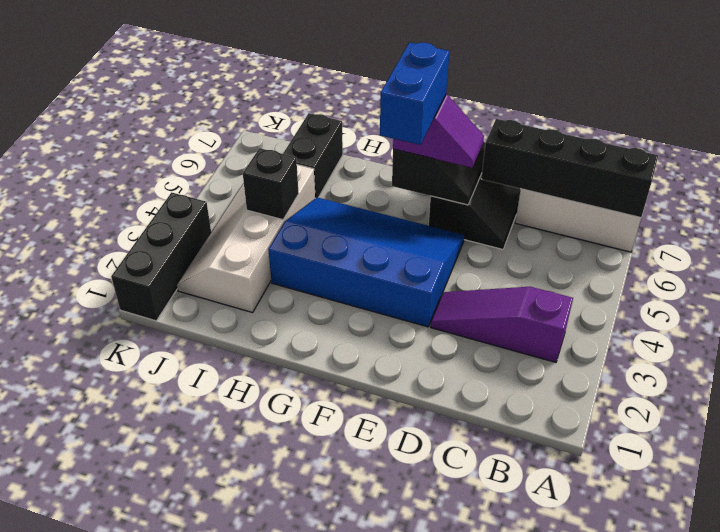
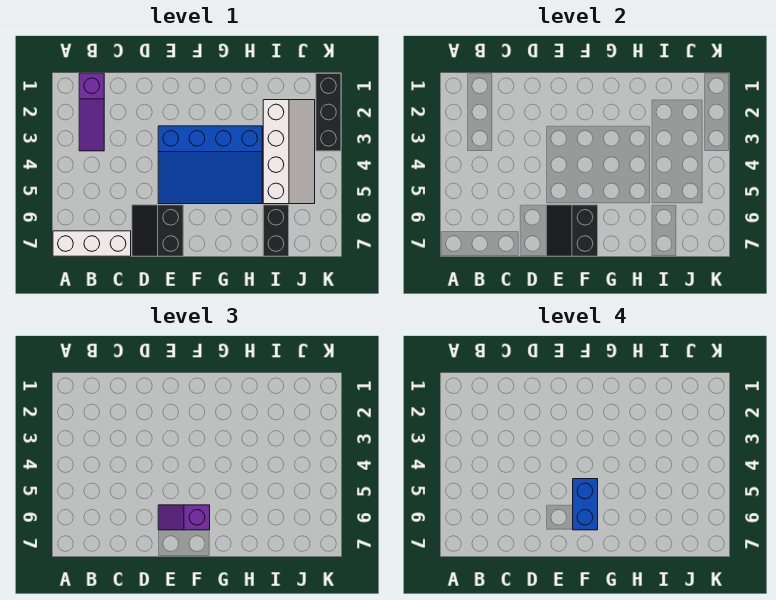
black 1x4 brick [481,119,658,217] -> none
purple 1x3 slope [431,287,573,362] -> purple 1x3 slope turned to [79,73,104,151]
black 1x1 brick [243,148,299,220] -> none

